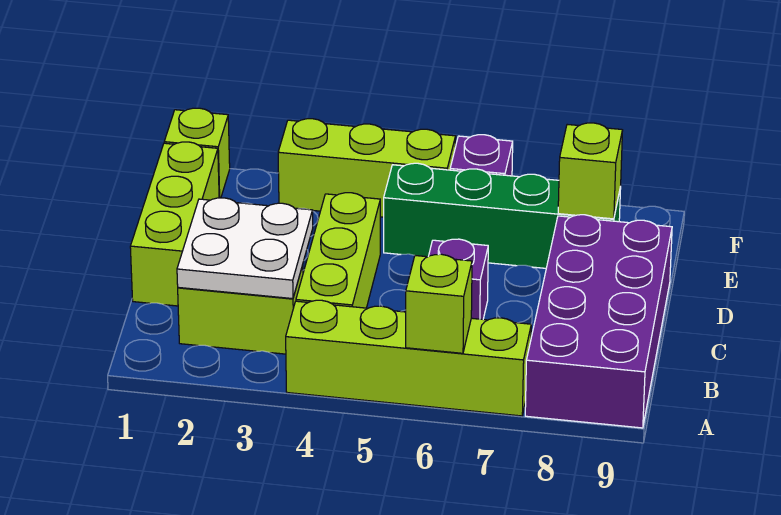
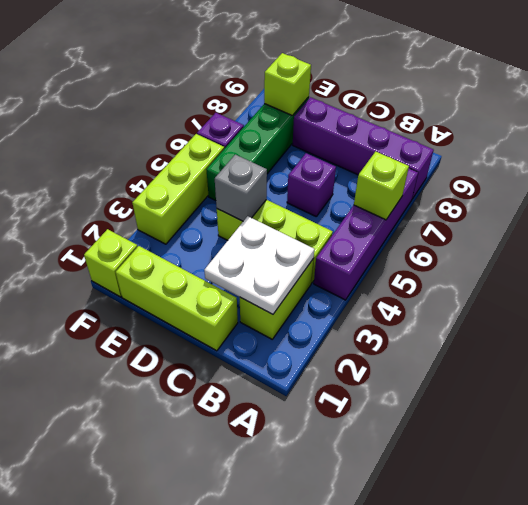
lime 1x4 brick [286,300,531,416] -> purple 1x4 brick [314,169,418,300]
purple 2x4 brick [525,215,672,428] -> purple 1x4 brick [293,97,434,199]
none -> grey 1x1 brick [215,155,267,221]

